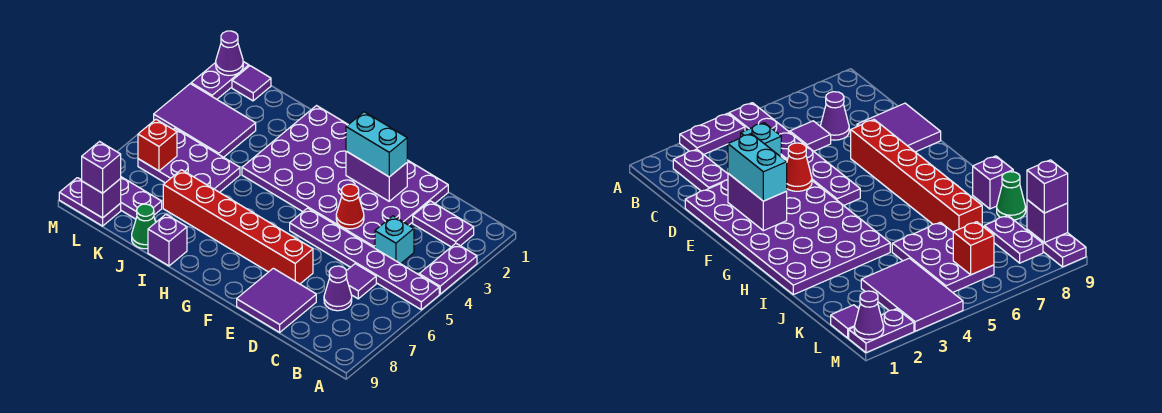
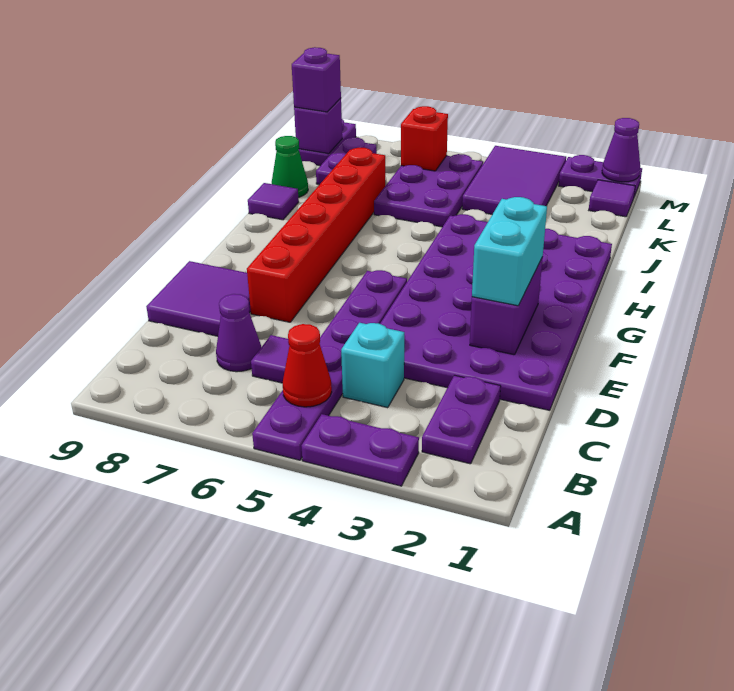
red 1x1 cone [336,184,364,229] -> red 1x1 cone moved to [283,324,332,407]
purple 1x1 brick [148,215,187,266] -> purple 1x1 tile [248,183,299,220]

